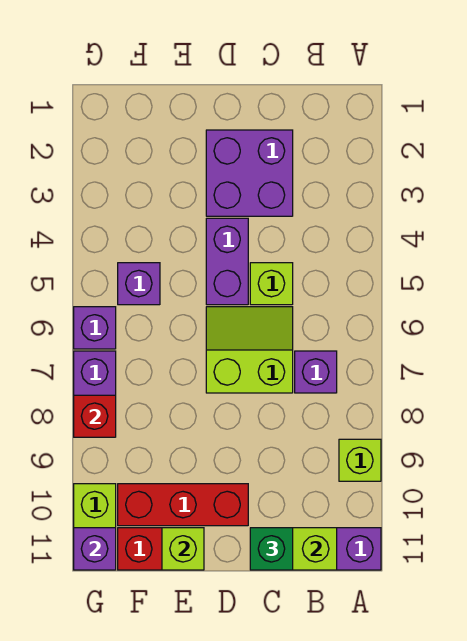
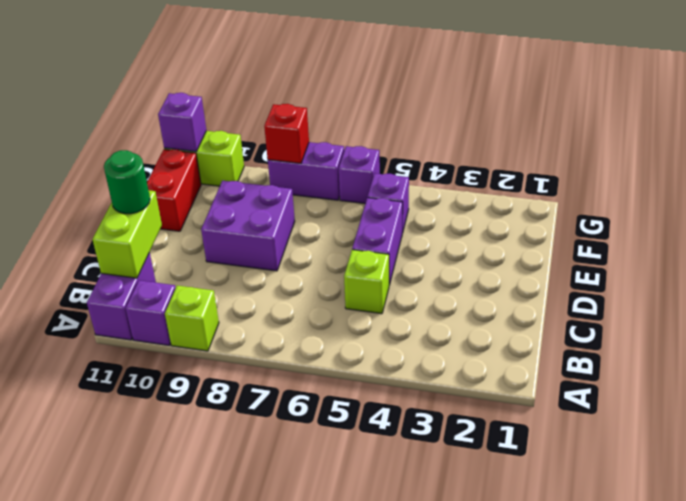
purple 1x1 brick [295,351,337,393] -> purple 1x1 brick moved to [126,280,175,345]
purple 2x2 brick [206,130,293,216] -> purple 2x2 brick moved to [201,181,295,271]
lime 2x2 slope [206,307,293,393] -> none
green 1x1 brick [250,528,293,570] -> green 1x1 round brick [104,150,150,214]
purple 1x2 brick [206,218,248,305] -> purple 1x2 brick turned to [352,198,403,285]
red 1x3 brick [118,484,248,526] -> none
lime 1x1 brick [162,528,204,570] -> none

